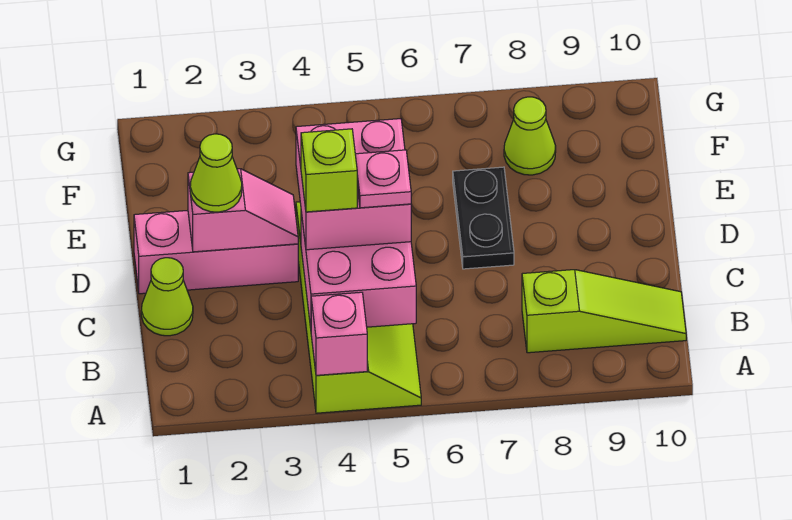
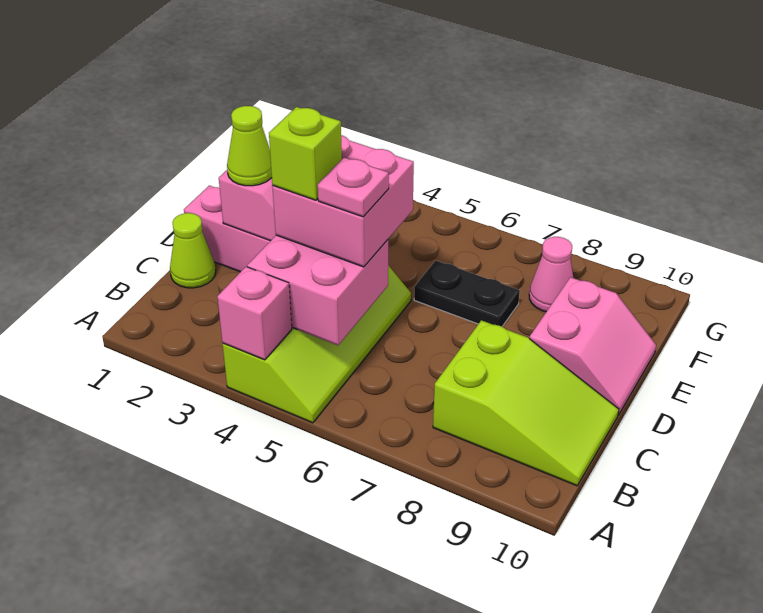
lime 1x3 slope [522,270,686,353] -> lime 2x3 slope [433,320,619,486]
black 1x2 plate [453,167,514,269] -> black 1x2 plate turned to [414,261,520,327]
none -> pink 2x2 slope [529,277,656,415]
lime 1x1 cone [504,97,556,175] -> pink 1x1 cone [529,237,573,312]

